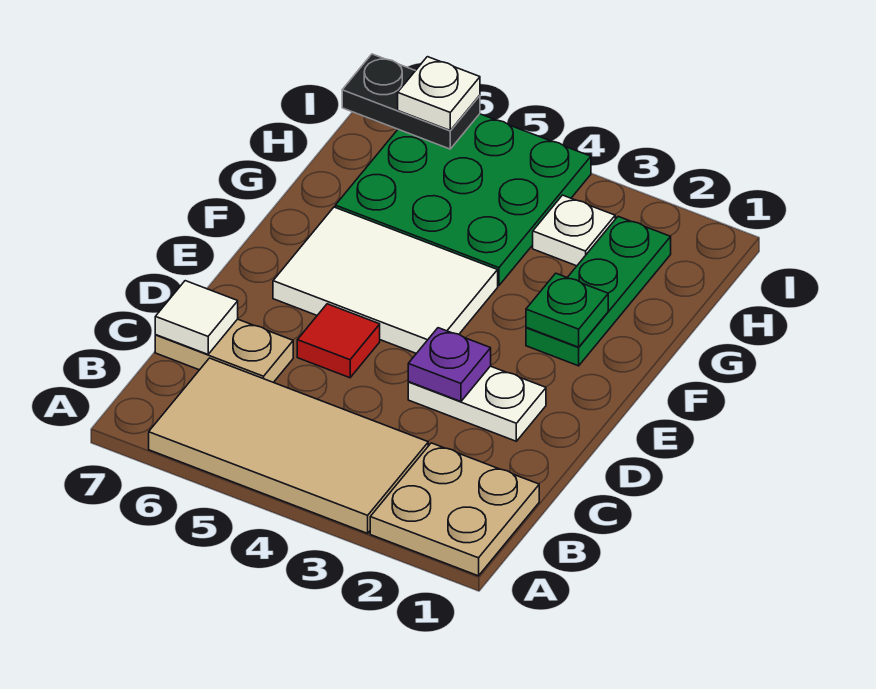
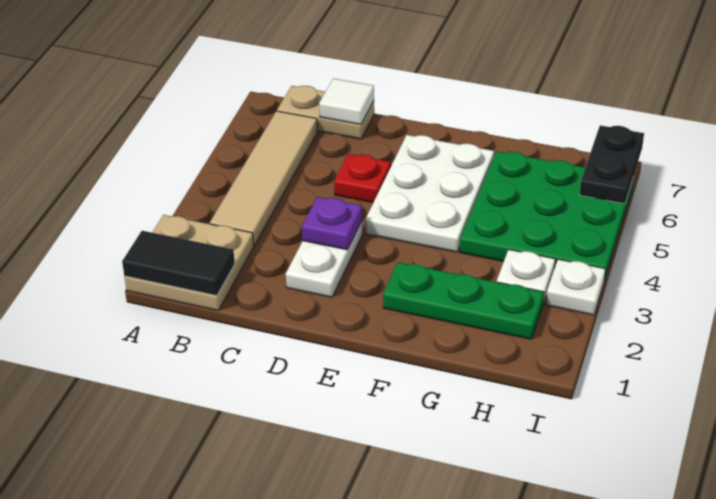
none -> black 1x2 tile [122,231,235,296]
tan 2x4 tile [149,358,428,533] -> tan 1x4 tile [210,111,318,246]
tan 1x2 plate [155,319,293,382] -> tan 1x2 plate turned to [277,86,374,139]
red 1x1 tile [297,304,380,378] -> red 1x1 plate [334,154,391,203]
white 2x3 tile [273,207,498,353] -> white 2x3 plate [365,135,494,252]
green 1x1 plate [526,273,608,347] -> none
white 1x1 plate [398,57,480,130] -> white 1x1 plate moved to [546,259,605,315]

